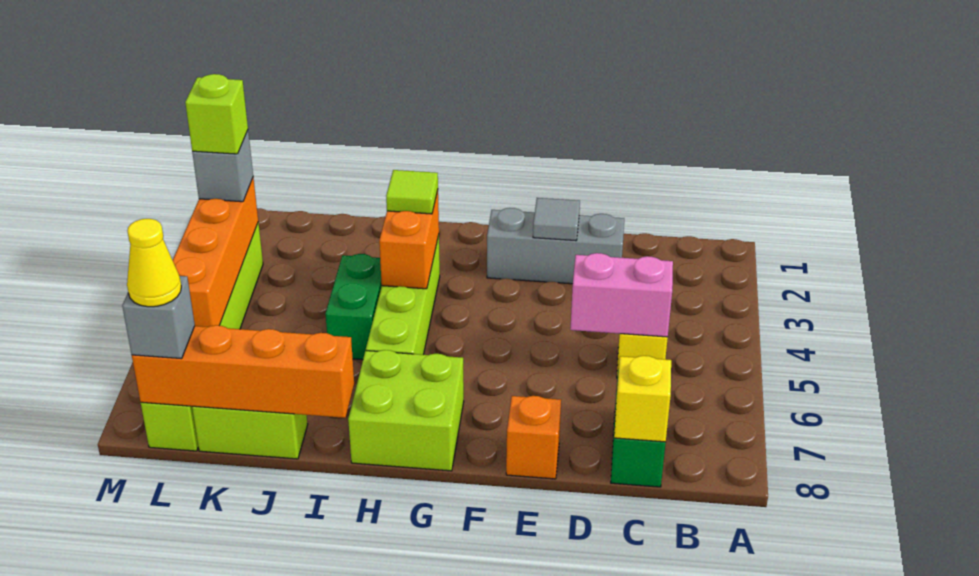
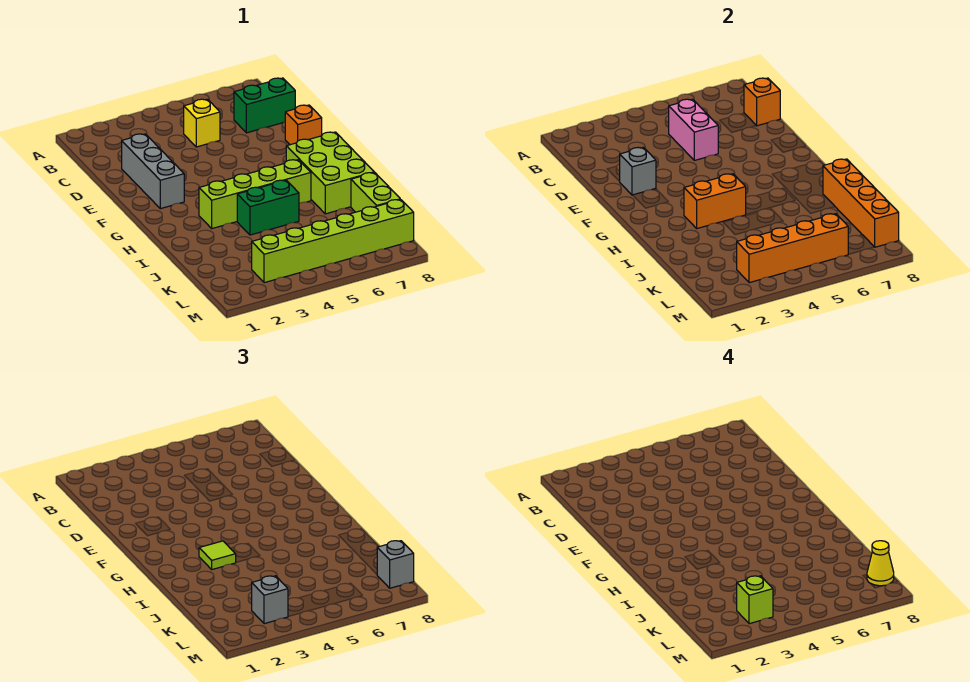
yellow 1x1 brick [614,356,671,442] -> orange 1x1 brick [744,78,780,126]
grey 1x1 tile [533,198,580,241] -> grey 1x1 brick [619,147,656,195]
lime 2x2 brick [348,350,464,471] -> lime 2x3 brick [286,132,374,214]

